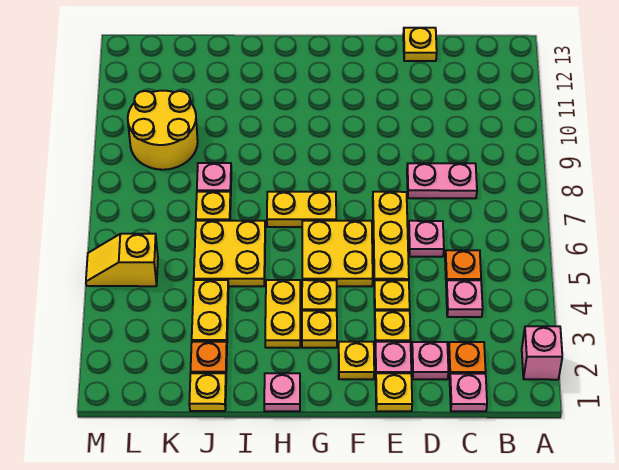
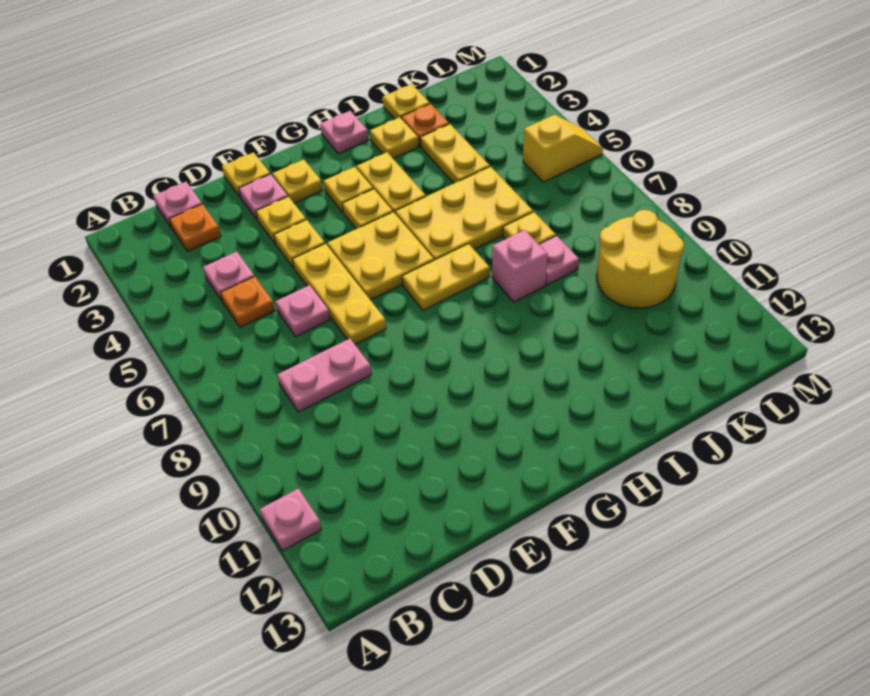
pink 1x1 brick [522,326,562,380] -> pink 1x1 brick moved to [492,230,547,302]
pink 1x1 plate [412,342,448,379] -> pink 1x1 plate moved to [260,489,322,551]
yellow 1x1 plate [403,28,437,61] -> yellow 1x1 plate moved to [370,117,418,159]
yellow 2x2 plate [194,221,265,286] -> yellow 2x3 plate [395,167,533,260]

